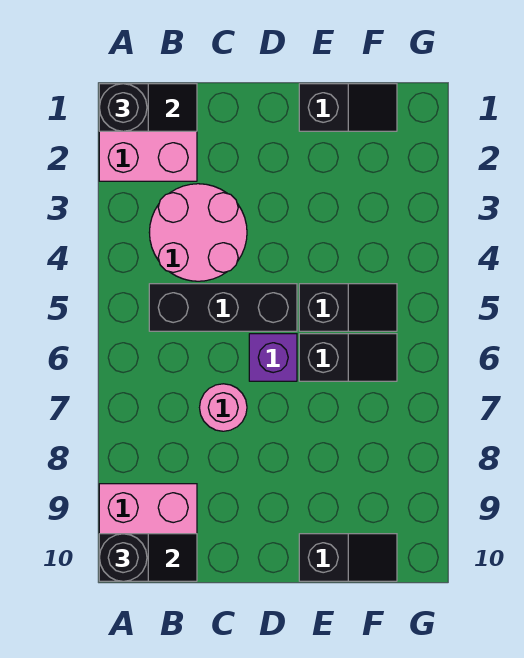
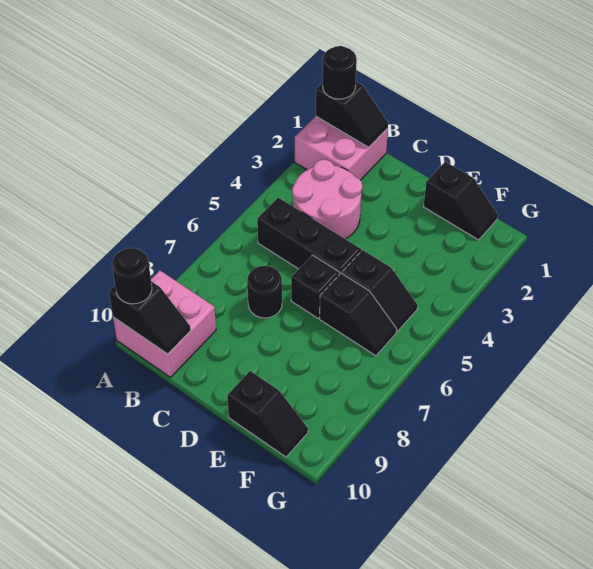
pink 1x1 round brick [200,384,247,431] -> black 1x1 round brick [247,266,282,318]
purple 1x1 brick [249,334,297,381] -> black 1x1 brick [291,255,340,318]

